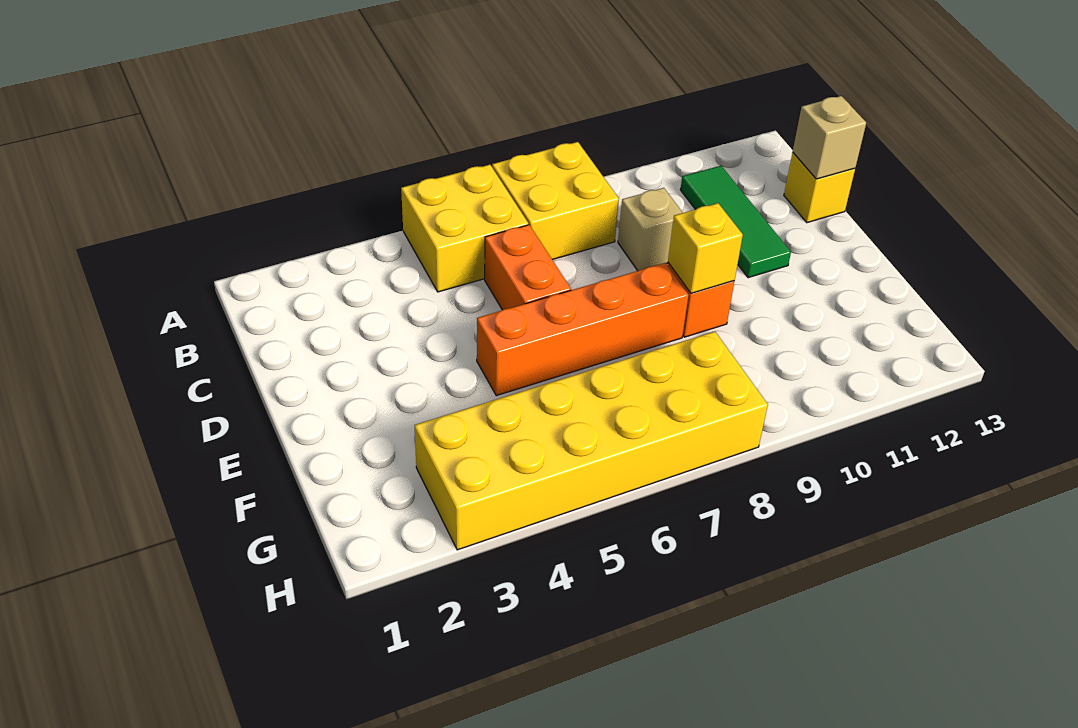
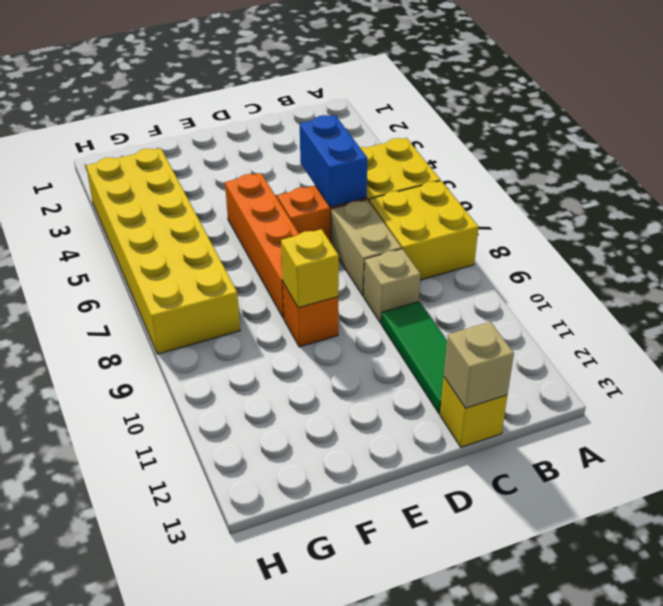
green 1x3 tile [680,166,791,278] -> green 1x3 tile turned to [381,302,447,414]
none -> blue 1x2 brick [300,115,368,207]
none -> tan 1x2 brick [331,200,402,296]

